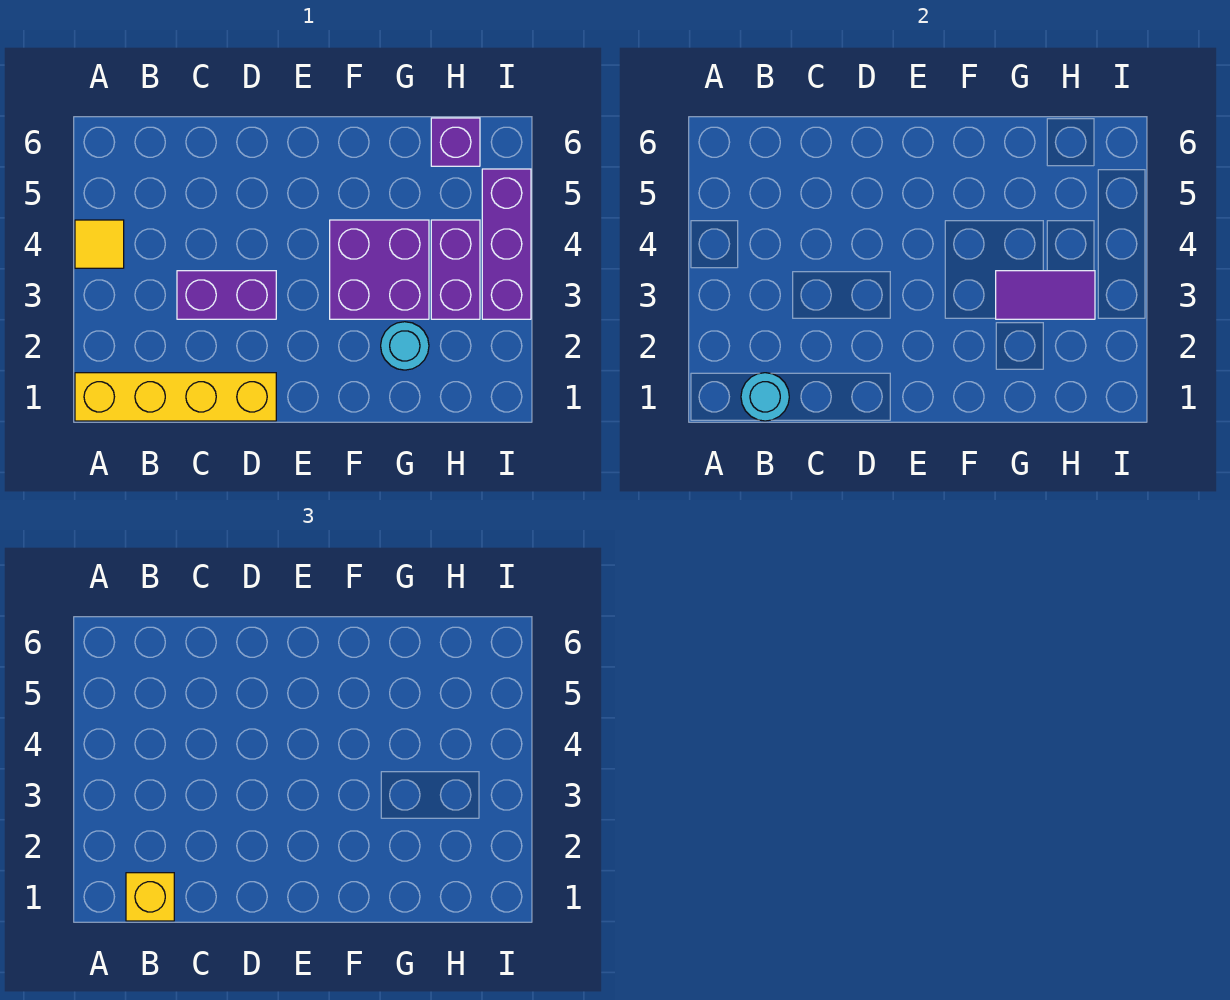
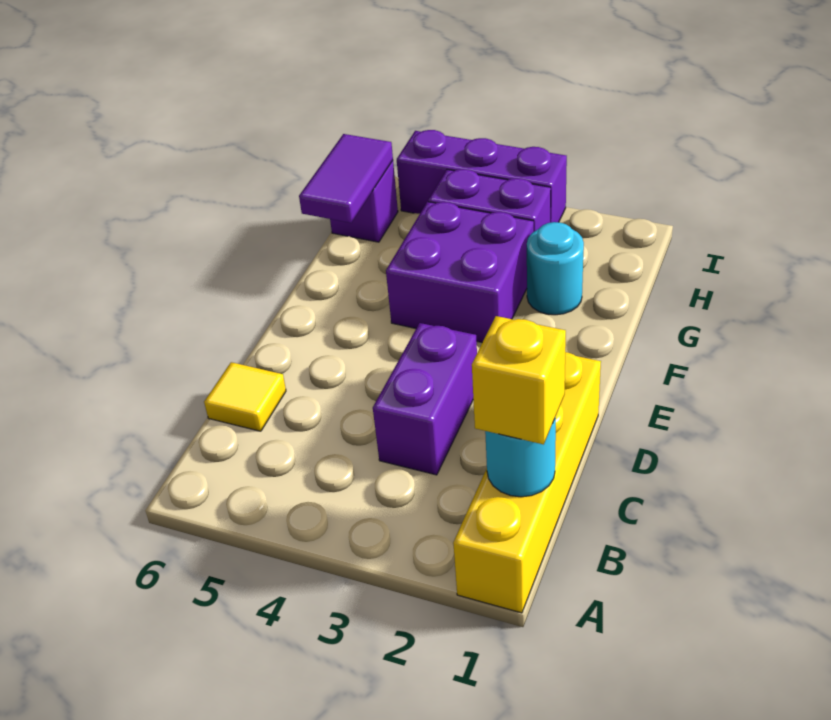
yellow 1x1 tile [75,220,124,268] -> yellow 1x1 tile moved to [204,362,286,431]
purple 1x2 tile [996,271,1095,319] -> purple 1x2 tile moved to [299,134,393,223]

